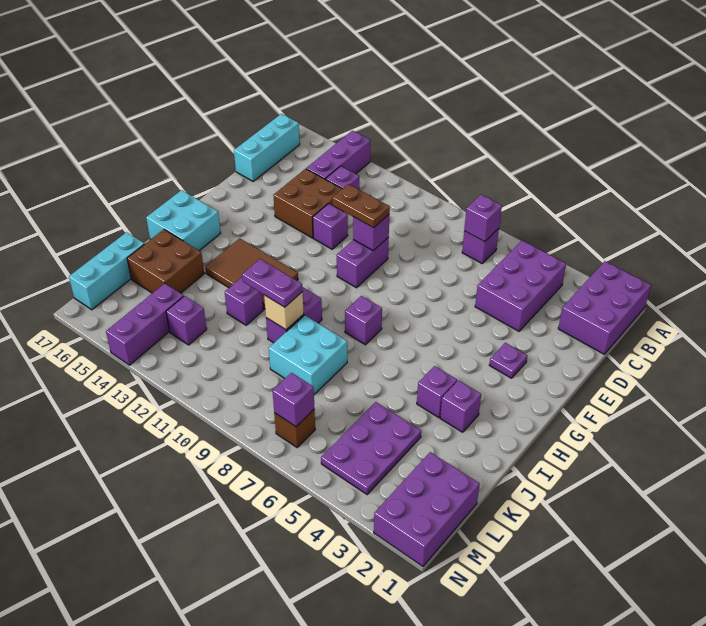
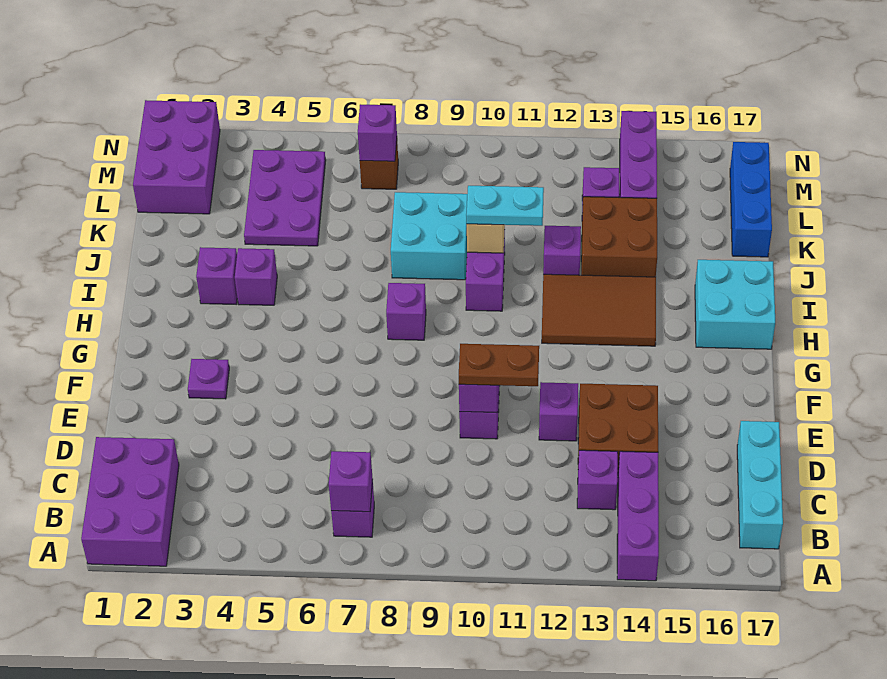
purple 2x3 brick [475,240,566,331] -> none
purple 1x2 plate [242,259,303,307] -> cyan 1x2 plate [466,186,544,226]
brown 2x2 brick [127,230,204,293] -> brown 2x2 brick moved to [581,197,657,277]
cyan 1x3 brick [69,232,144,310] -> blue 1x3 brick [730,142,772,257]

